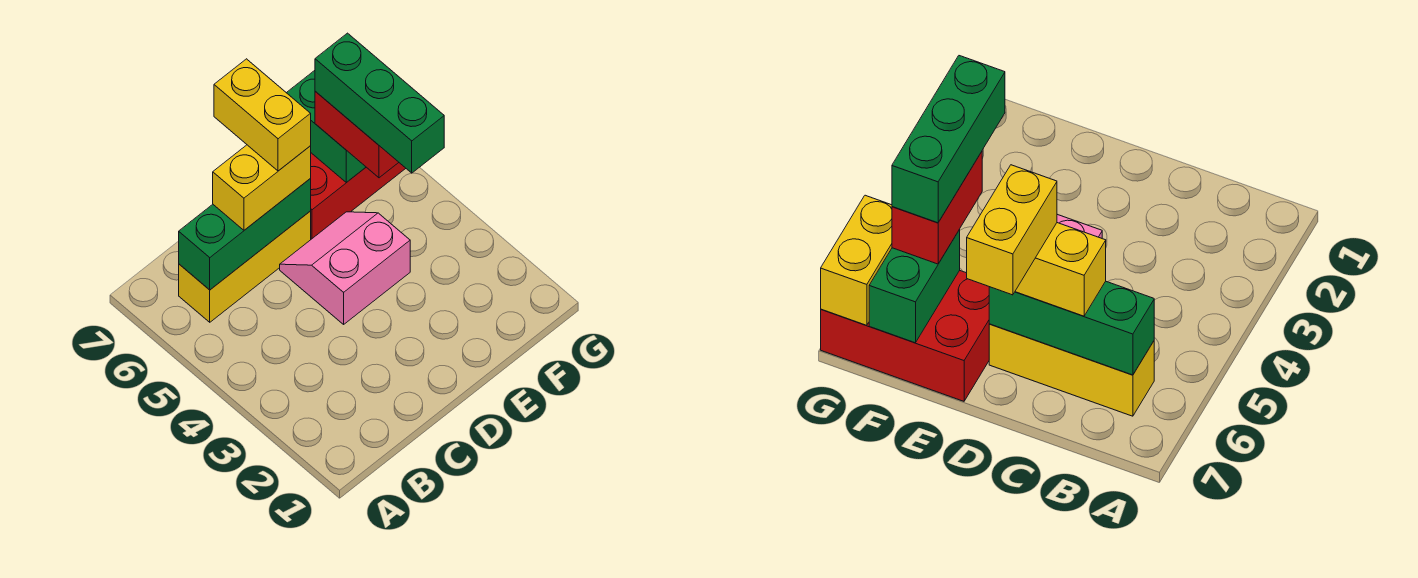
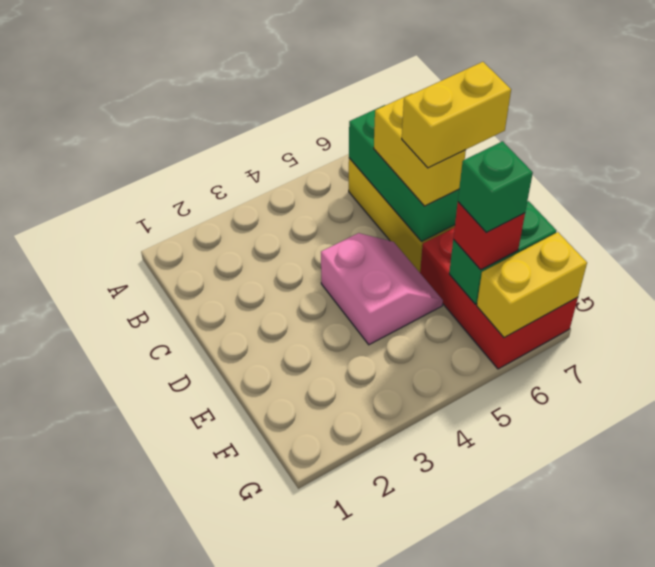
green 1x3 brick [315,33,444,173] -> green 1x1 brick [458,141,533,233]
red 1x2 brick [315,91,399,178] -> red 1x1 brick [453,202,525,270]

